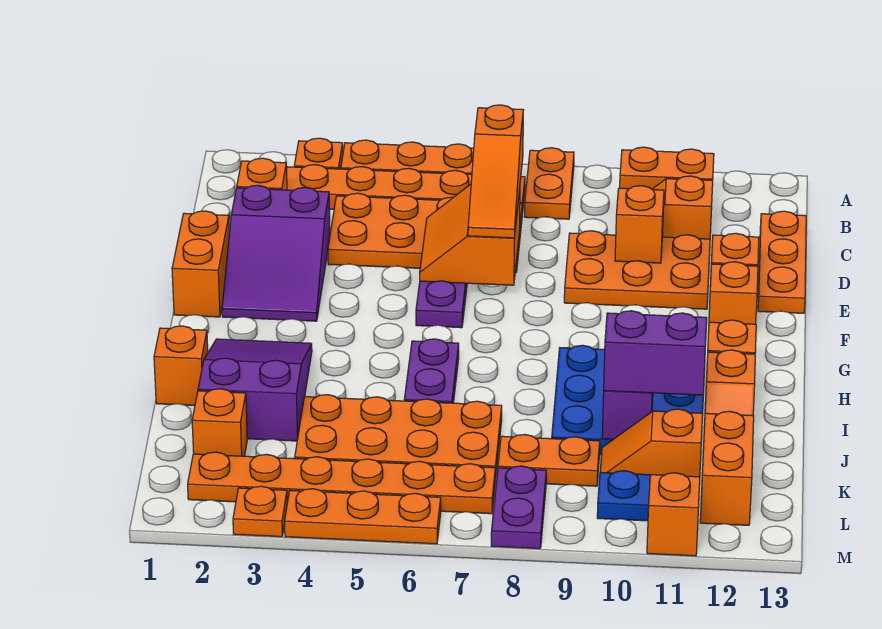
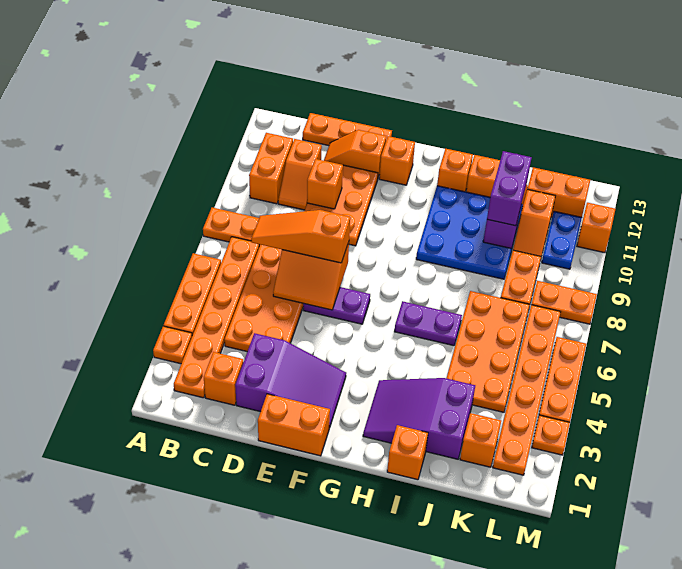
orange 1x3 slope [468,105,523,238] -> orange 1x3 slope turned to [251,210,350,263]
purple 1x2 plate [491,466,546,549] -> orange 1x2 plate [531,281,597,324]

